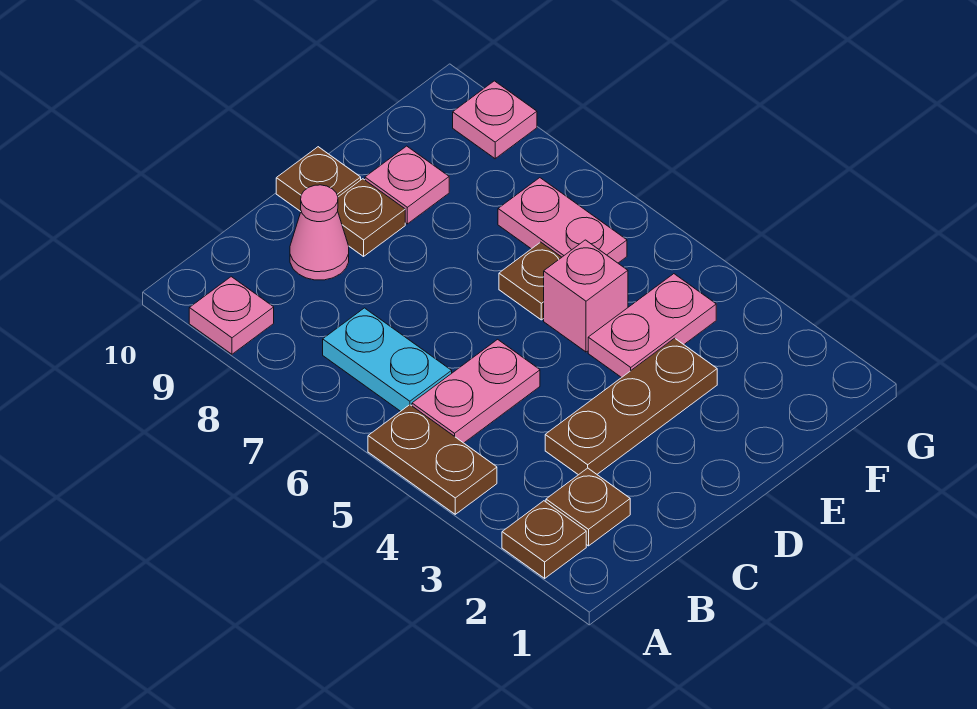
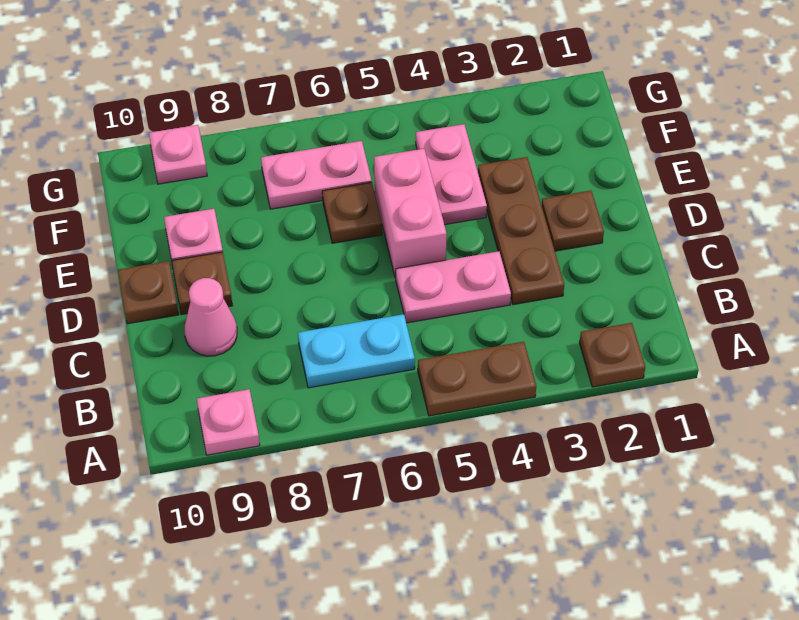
brown 1x1 plate [546,468,630,546] -> brown 1x1 plate moved to [541,191,604,251]
pink 1x2 plate [412,339,540,443] -> pink 1x2 plate turned to [396,251,511,323]
pink 1x1 brick [544,240,628,352] -> pink 1x2 brick [374,149,447,278]

